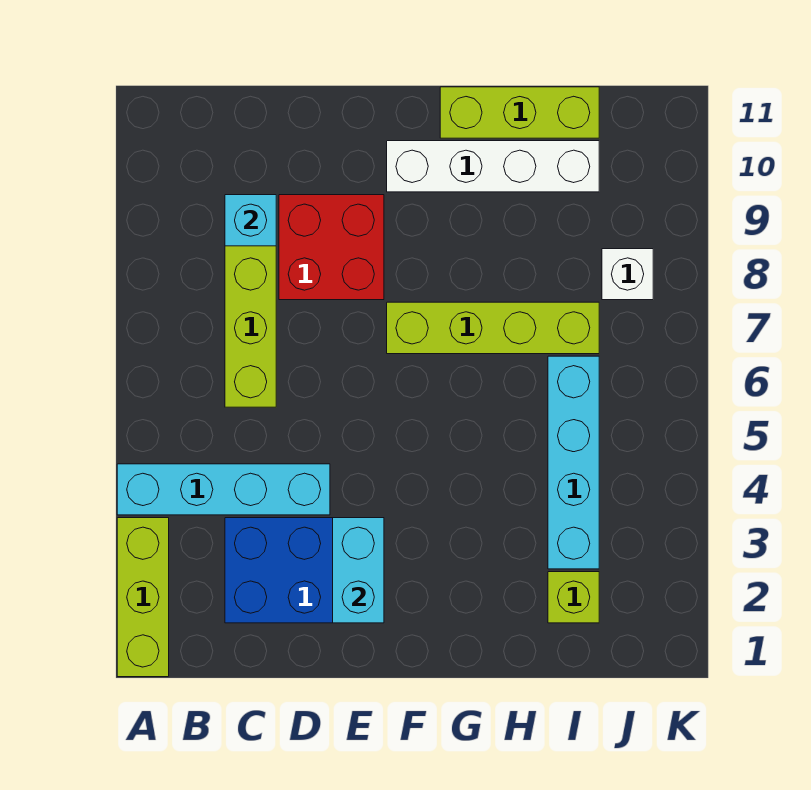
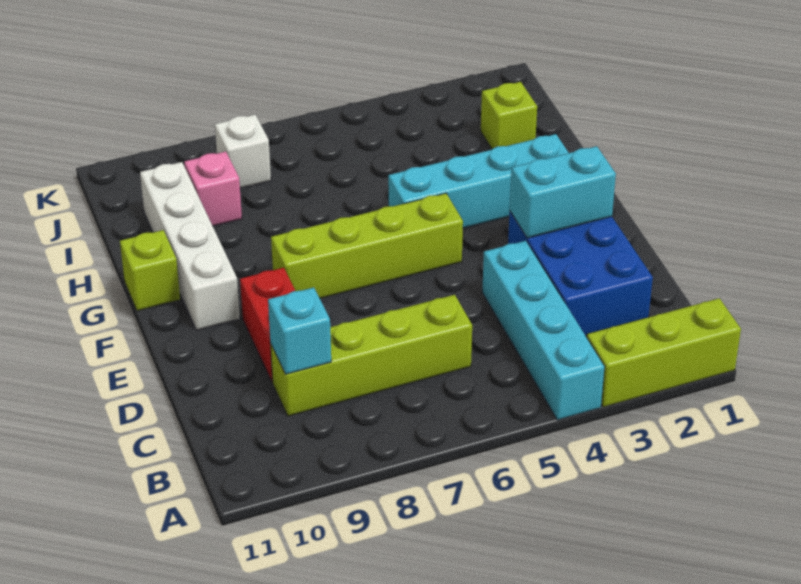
red 2x2 brick [279,195,384,300] -> red 1x2 brick [240,268,295,383]
lime 1x4 brick [387,302,599,354] -> lime 1x4 brick turned to [271,193,463,298]
lime 1x3 brick [440,87,599,138] -> lime 1x1 brick [120,230,180,311]
cyan 1x4 brick [548,356,599,569] -> cyan 1x4 brick moved to [388,134,569,228]
none -> pink 1x1 brick [184,152,242,226]

